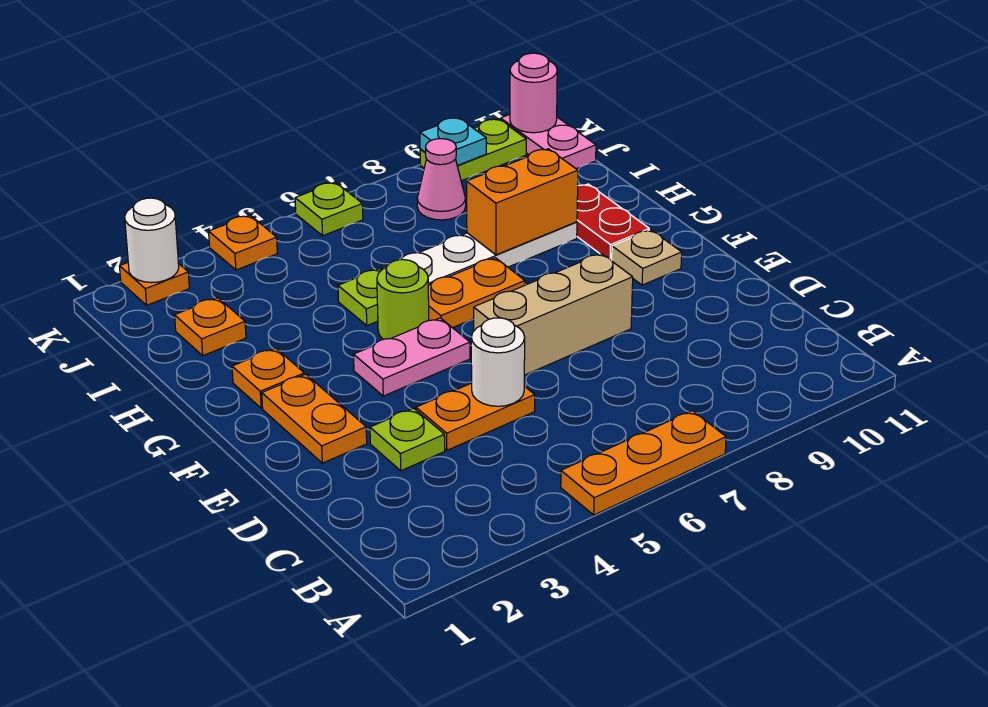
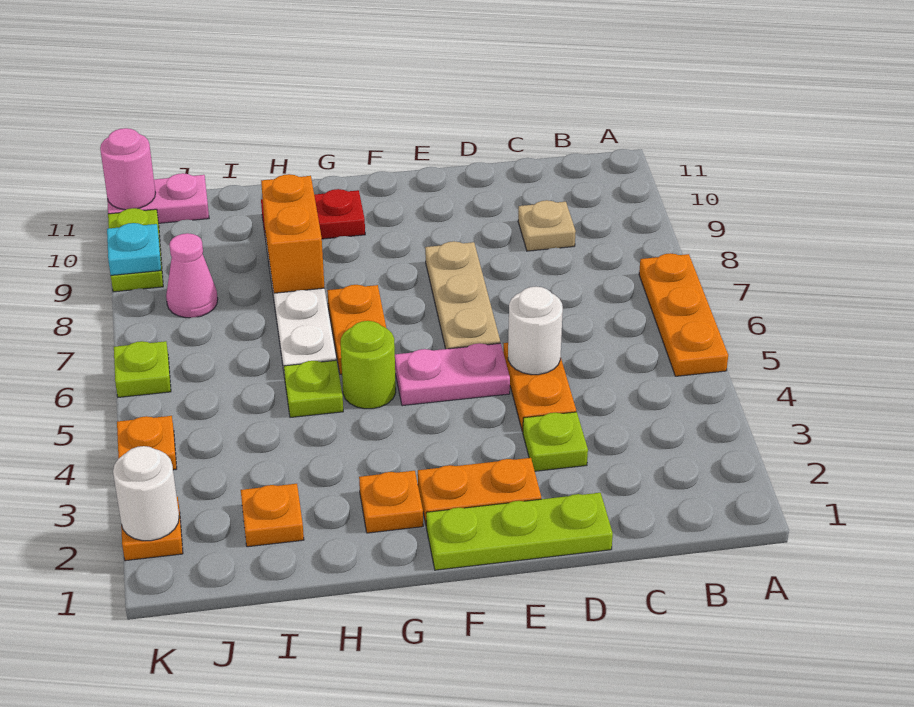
none -> lime 1x3 plate [426,493,613,570]
tan 1x3 brick [474,253,633,375] -> tan 1x3 plate [425,241,500,349]
pink 1x2 plate [354,318,470,396] -> pink 1x2 plate turned to [395,343,510,406]
tan 1x1 plate [612,230,682,285] -> tan 1x1 plate moved to [518,200,576,251]

